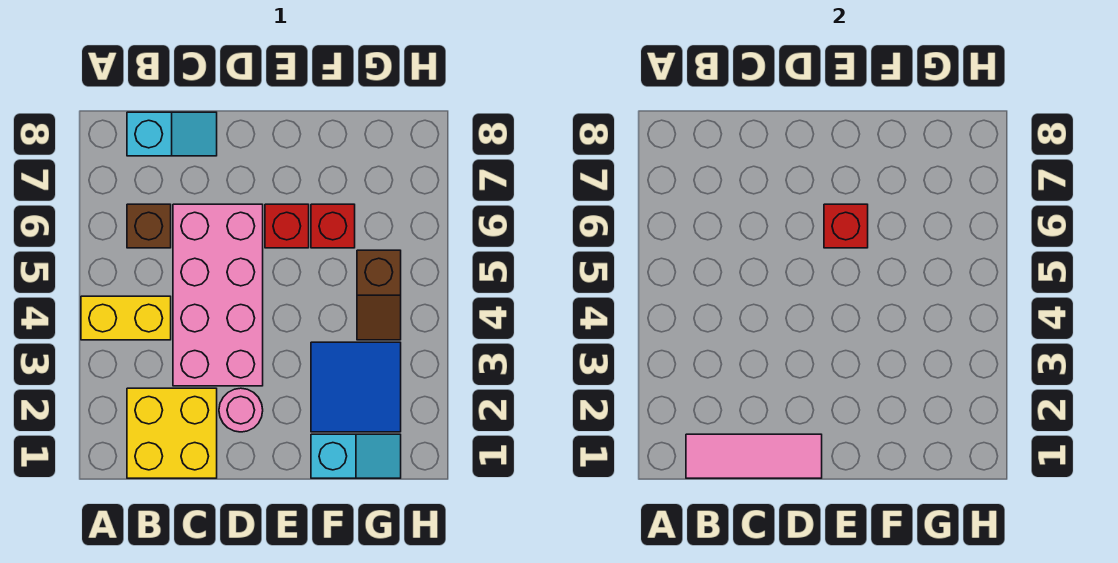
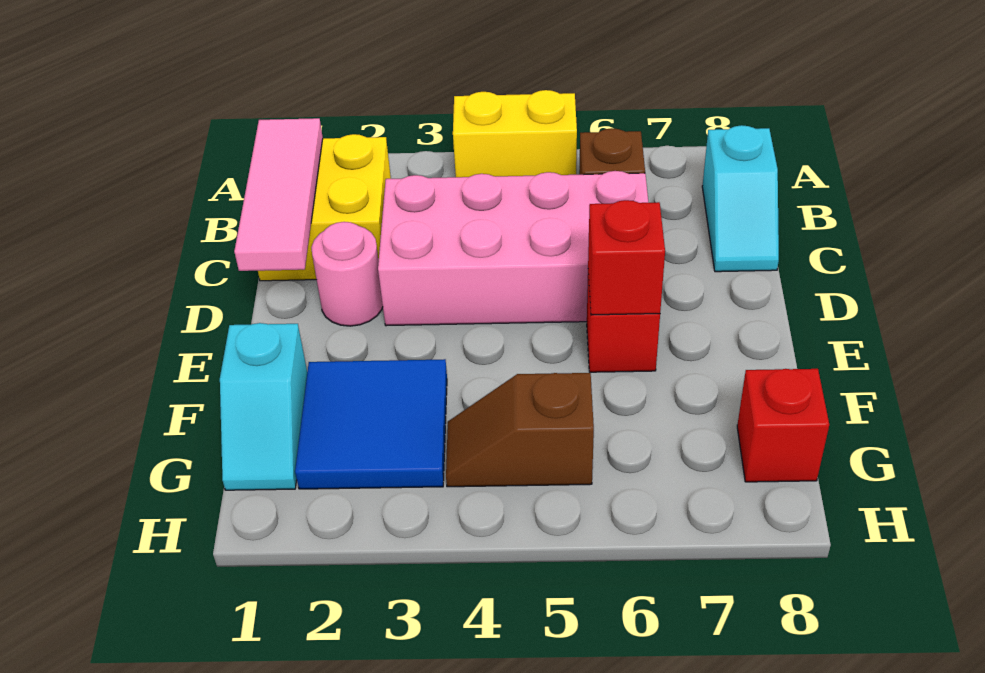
yellow 1x2 brick [81,296,171,340] -> yellow 1x2 brick turned to [453,90,577,177]
red 1x1 brick [311,204,355,248] -> red 1x1 brick moved to [737,369,829,482]

